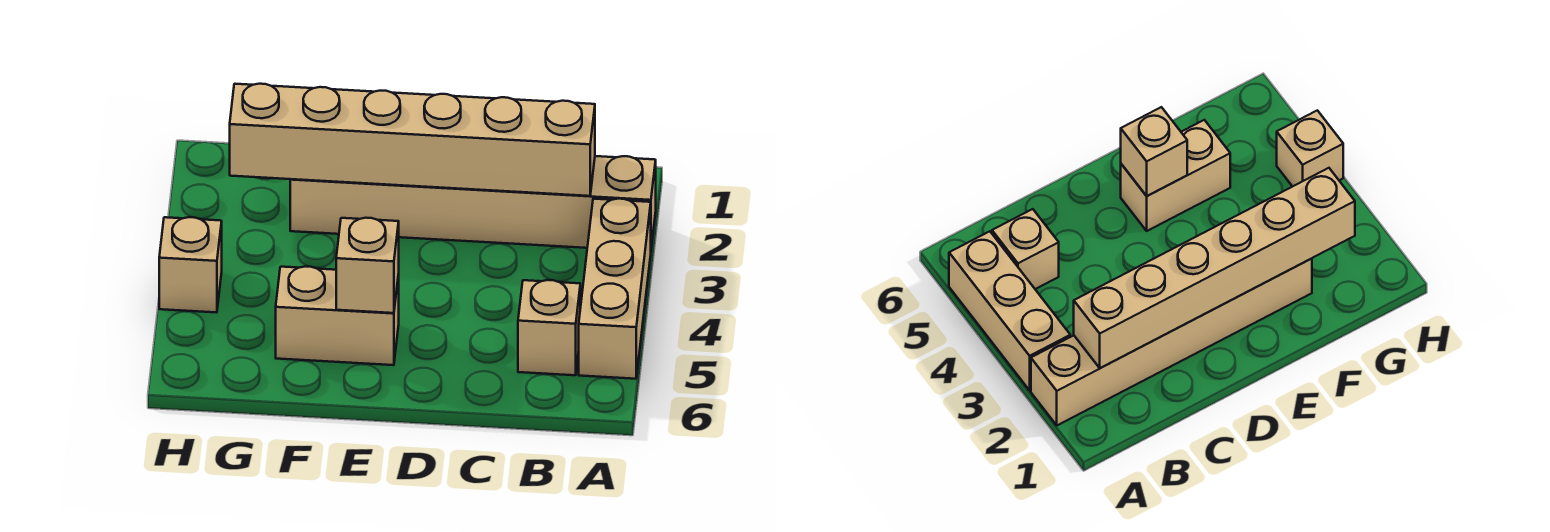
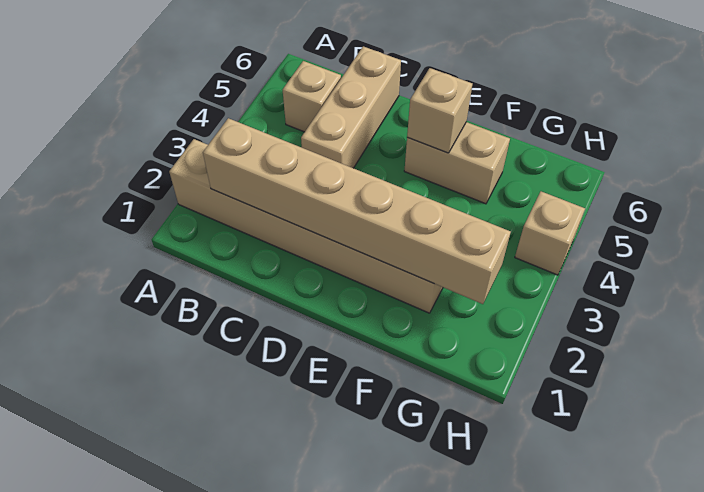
tan 1x3 brick [579,199,651,379] -> tan 1x3 brick moved to [301,46,401,168]

